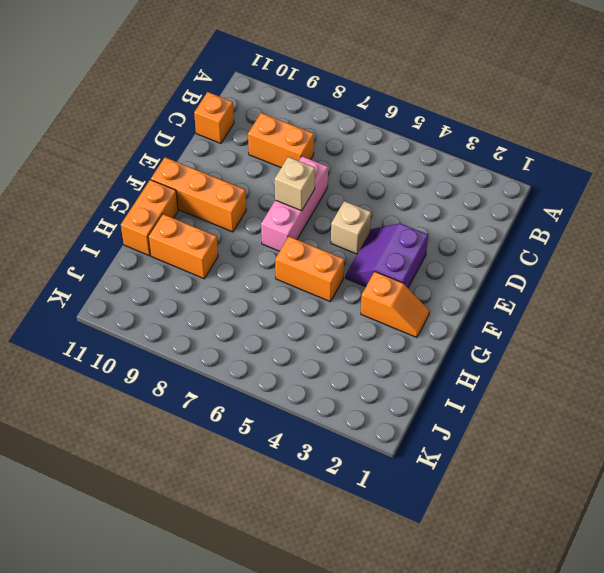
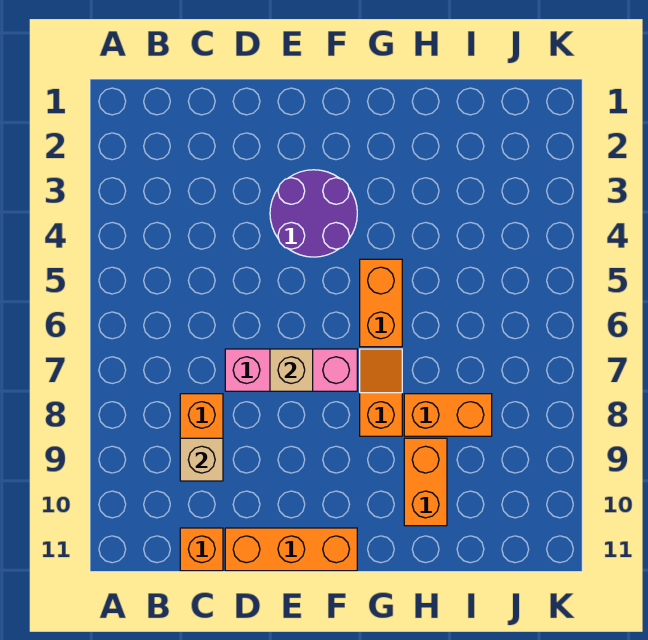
purple 2x2 slope [346,223,428,288] -> purple 2x2 round brick [270,170,357,257]
tan 1x1 brick [331,201,371,254] -> tan 1x1 brick moved to [180,438,223,481]
orange 1x3 brick [151,157,246,232] -> orange 1x3 brick turned to [225,528,357,571]
orange 1x2 slope [361,272,430,338] -> orange 1x2 slope moved to [360,349,402,436]
orange 1x2 brick [121,180,178,256] -> orange 1x2 brick moved to [404,394,492,436]

